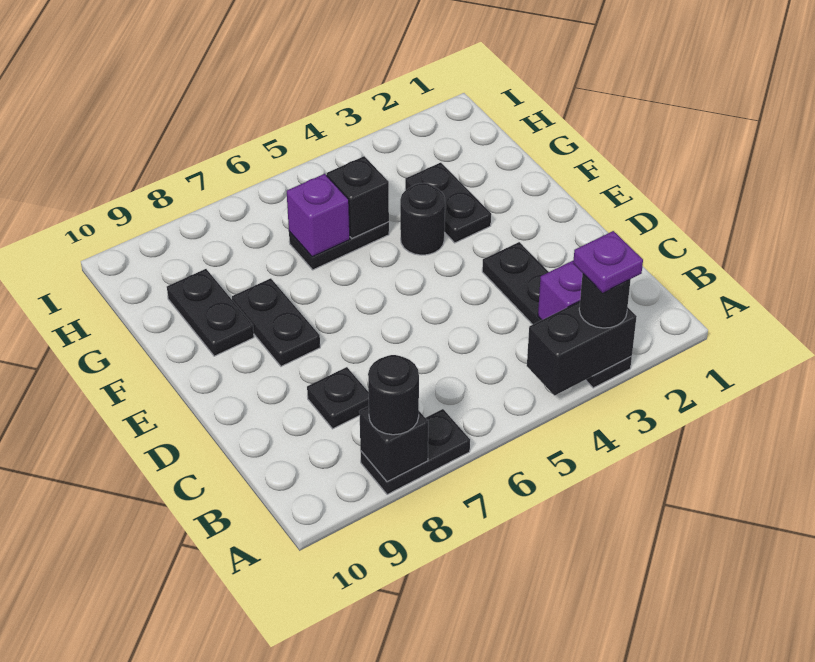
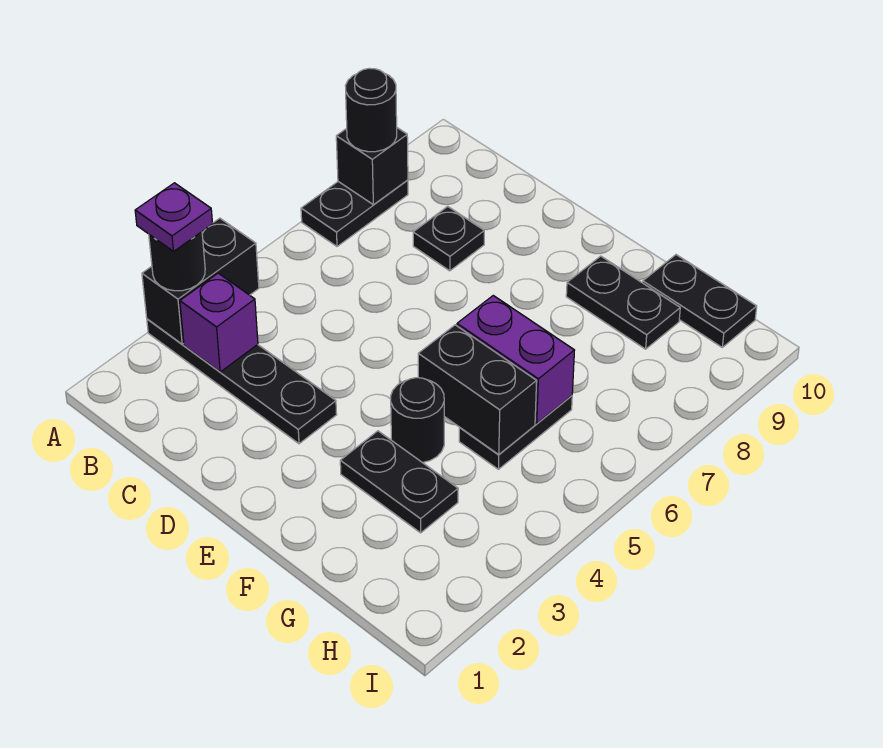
black 1x2 plate [232,278,320,366] -> black 1x2 plate moved to [643,255,757,347]
black 1x1 brick [327,156,389,239] -> black 1x2 brick [418,325,537,454]
purple 1x1 brick [287,174,350,257] -> purple 1x2 brick [457,296,575,424]

